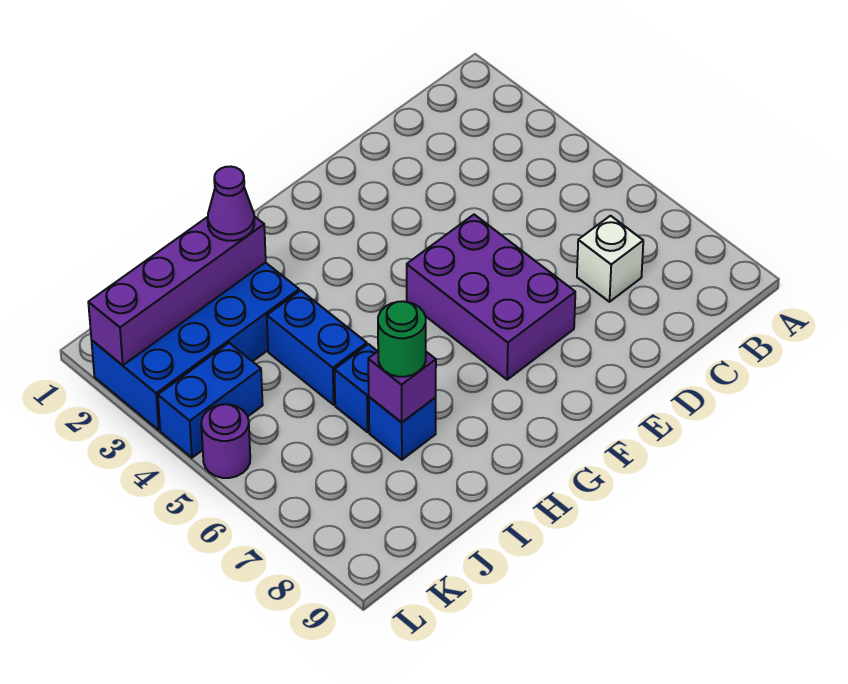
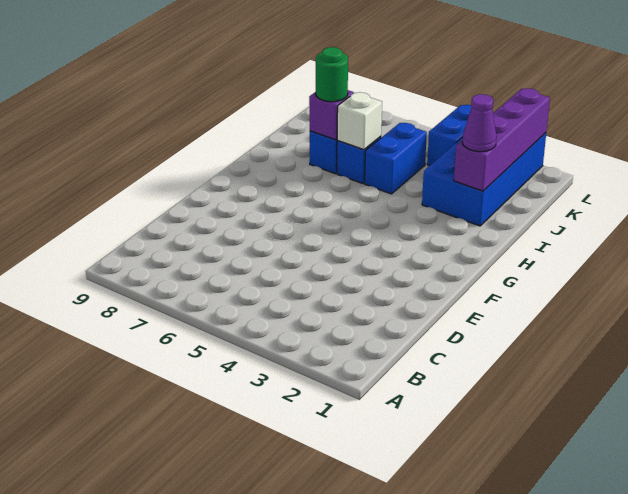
white 1x1 brick [577,216,643,302] -> white 1x1 brick moved to [337,92,382,150]
purple 2x3 brick [407,215,575,380] -> none
blue 1x2 brick [267,291,367,405] -> blue 1x2 brick turned to [365,123,427,194]
purple 1x1 round brick [201,404,250,478] -> none

